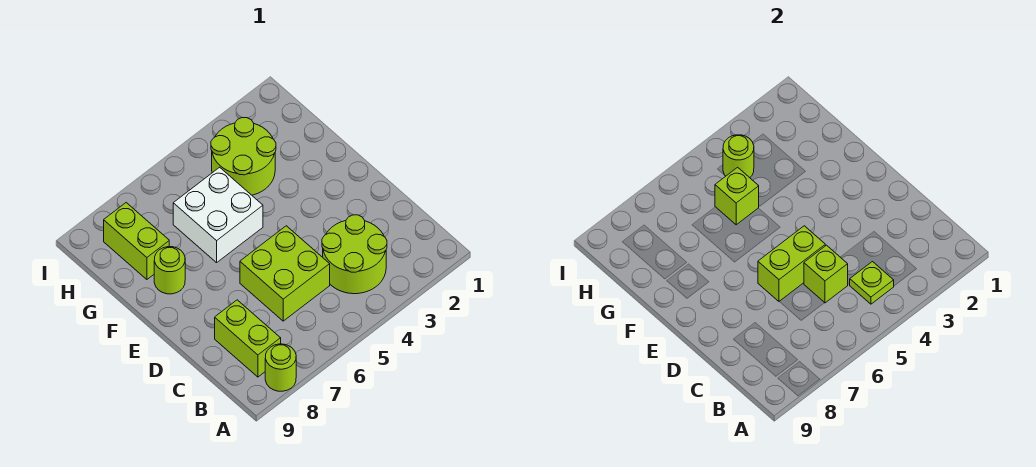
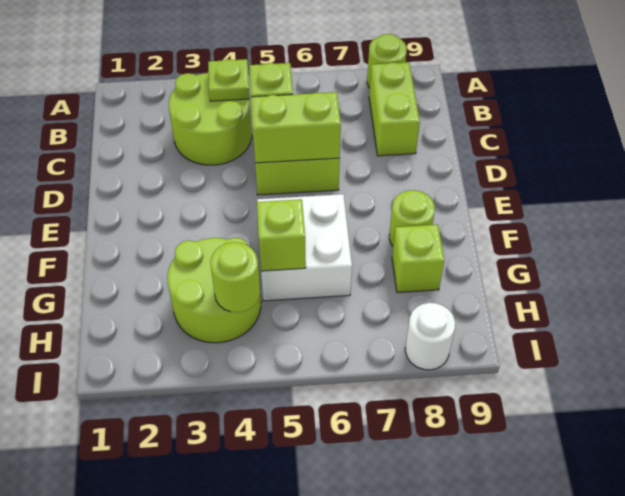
lime 1x2 brick [104,203,169,279] -> lime 1x1 brick [392,225,444,292]
none -> white 1x1 round brick [405,303,455,370]

